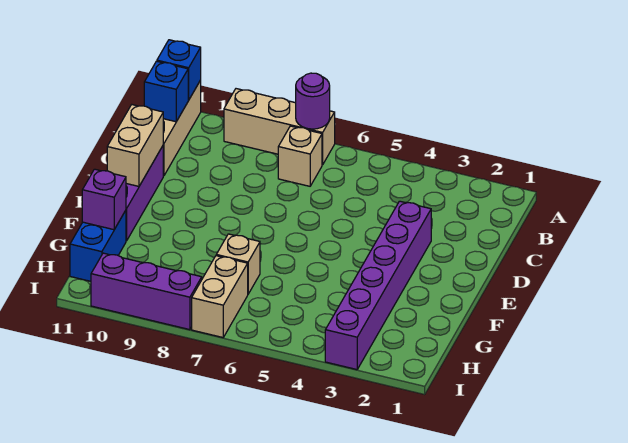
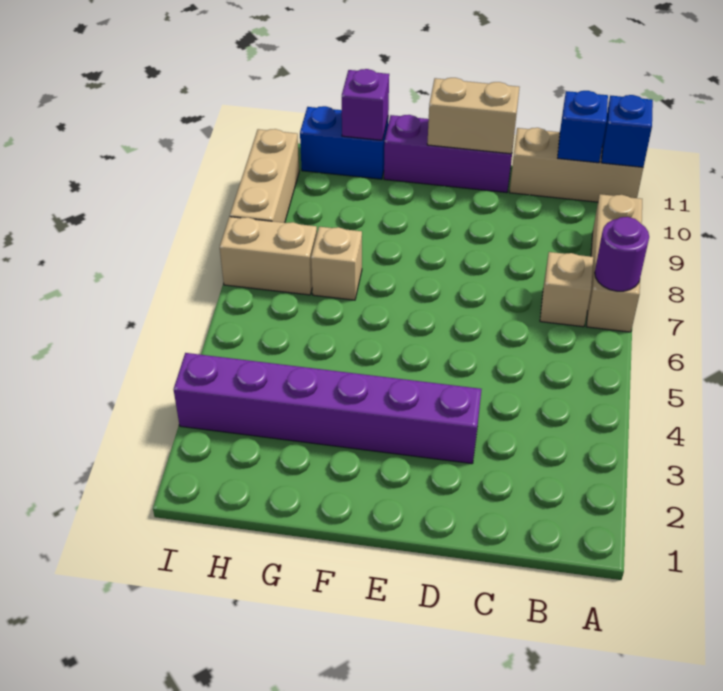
purple 1x3 brick [91,253,202,330] -> tan 1x3 brick [230,129,299,223]

